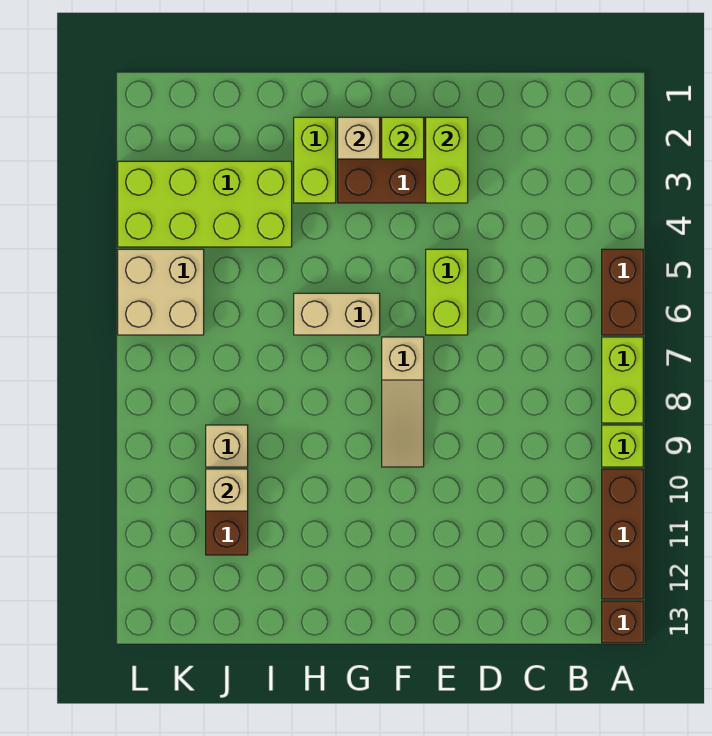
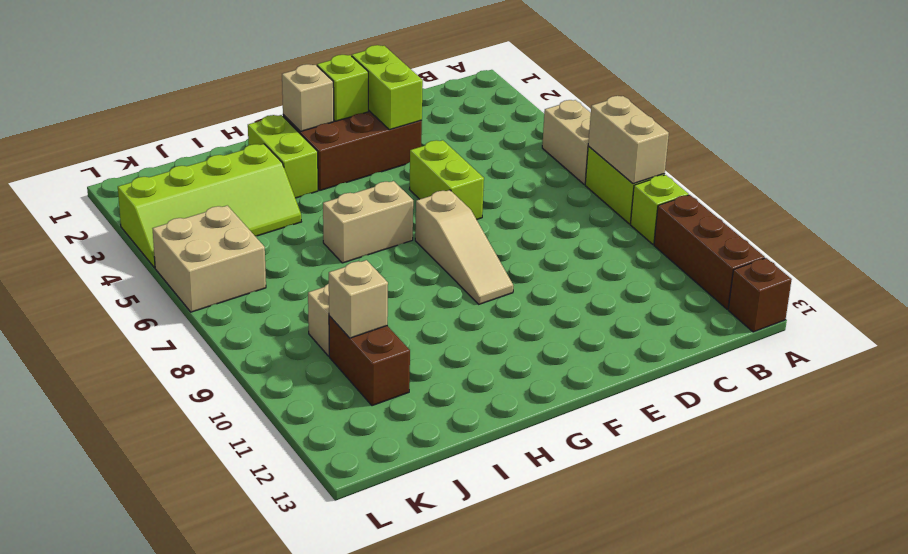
brown 1x2 brick [602,249,643,335] -> tan 1x2 brick [542,100,591,185]
none -> tan 1x2 brick [588,96,669,184]
lime 2x4 brick [118,161,292,247] -> lime 2x4 slope [118,144,301,268]

